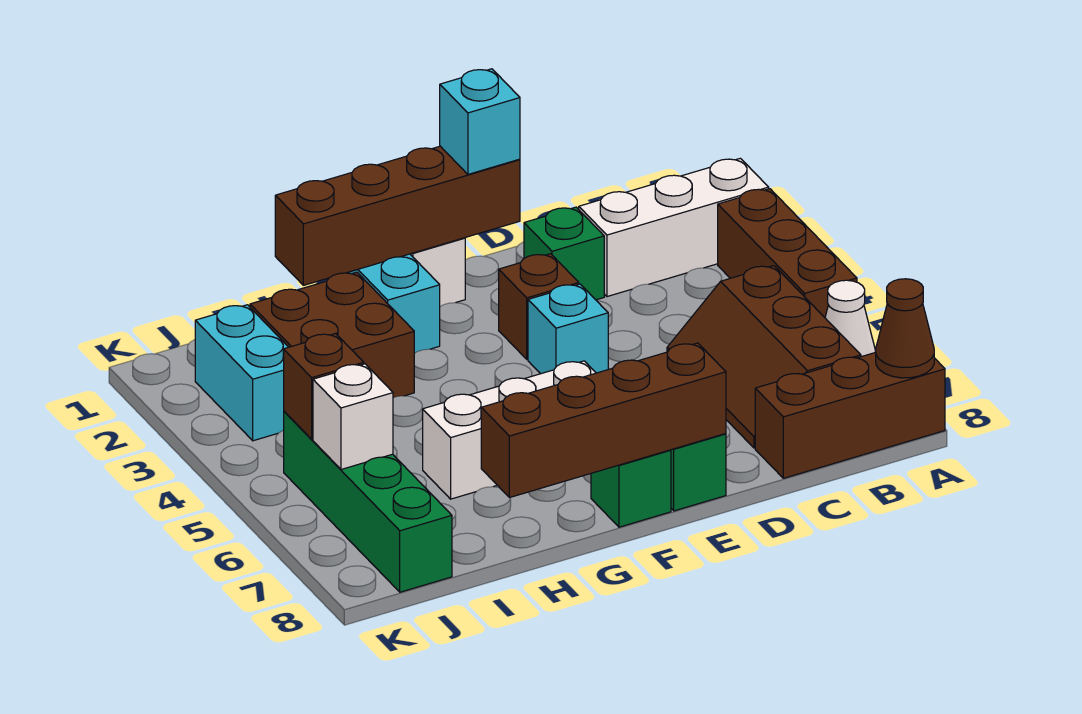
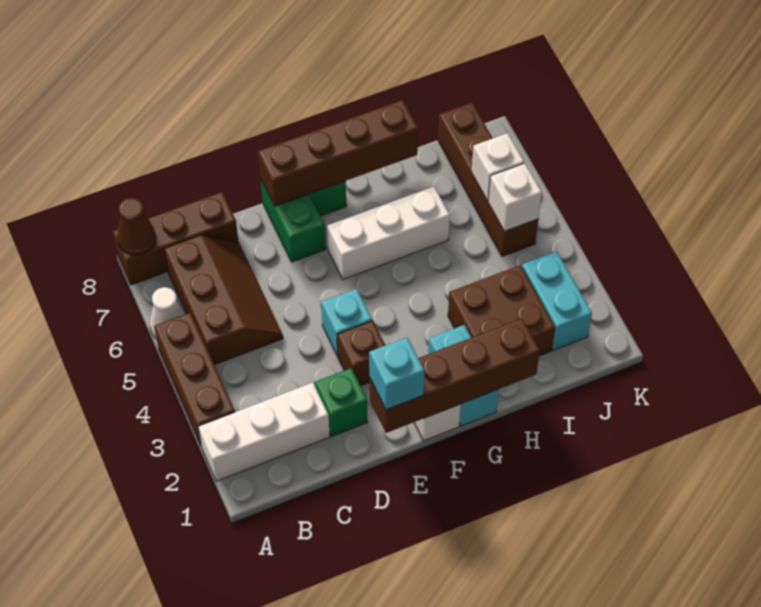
green 1x4 brick [284,411,452,592] -> brown 1x4 brick [438,103,538,256]
brown 1x1 brick [284,334,364,439] -> white 1x1 brick [488,163,542,231]

